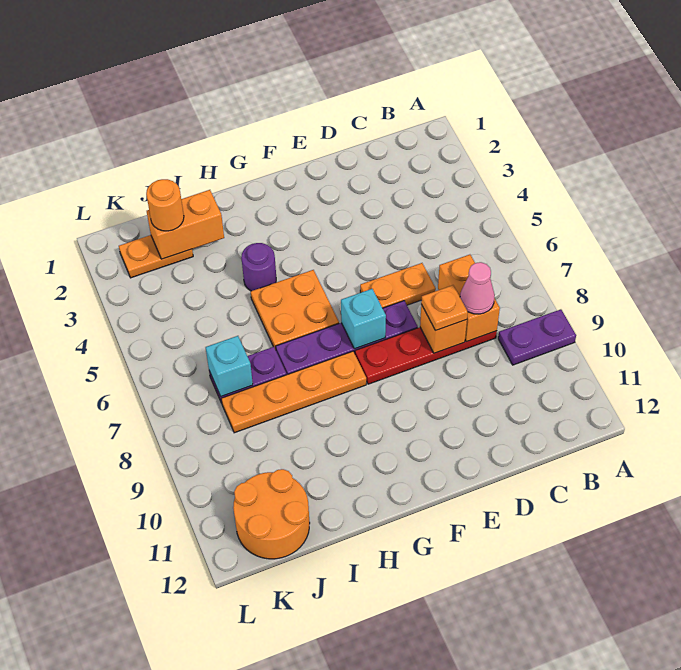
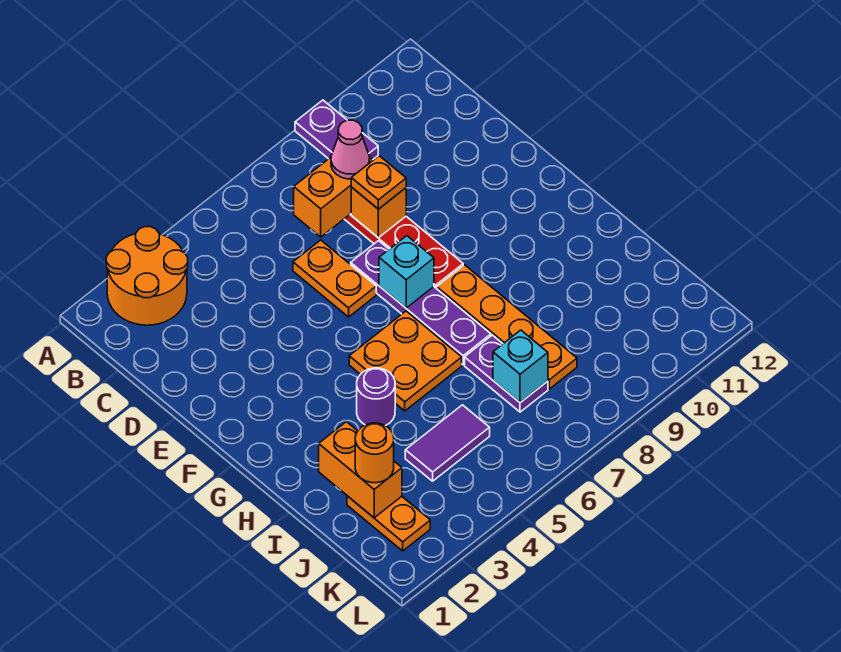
none -> purple 1x2 tile [405,405,490,481]
orange 2x2 round brick [233,469,310,559] -> orange 2x2 round brick moved to [106,227,188,325]

